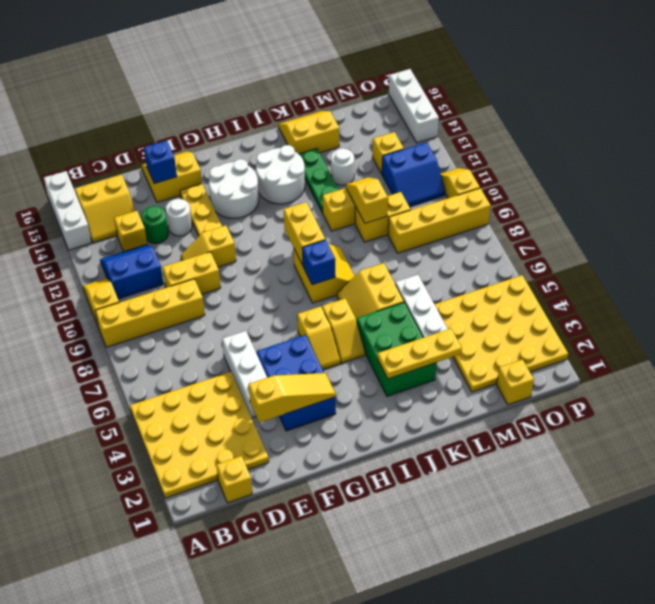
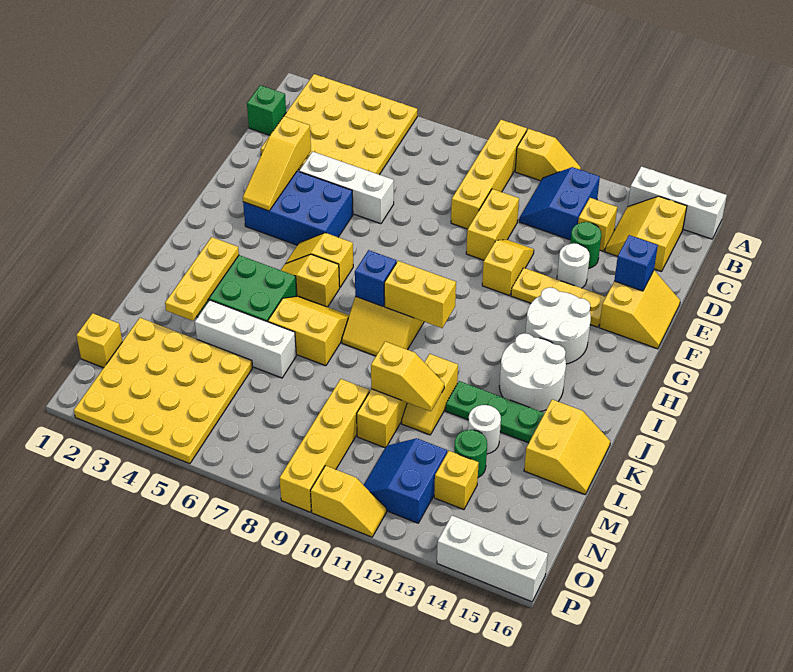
blue 2x2 slope [100,244,163,299] -> blue 2x2 slope turned to [519,167,600,240]
yellow 1x1 brick [217,456,252,503] -> green 1x1 brick [247,85,286,135]
none -> green 1x1 round brick [454,430,487,477]

